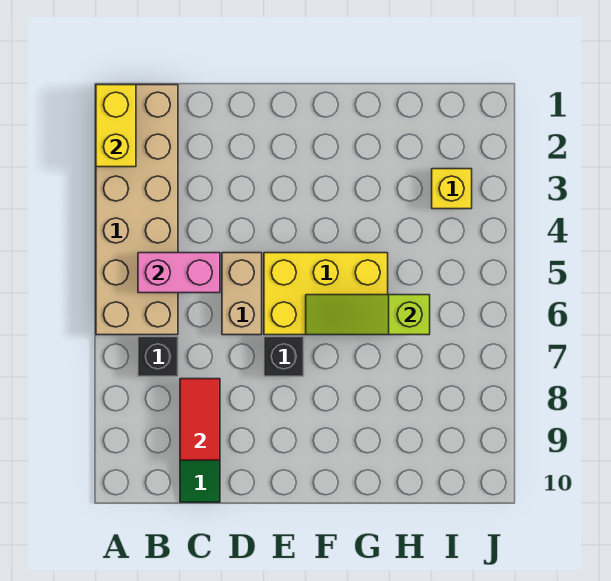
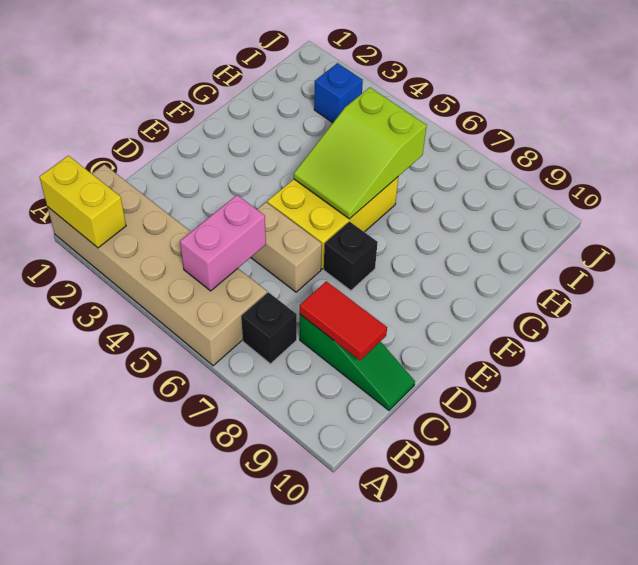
lime 1x3 slope [306,295,430,335] -> lime 2x3 slope [294,87,427,219]
yellow 1x1 brick [432,169,472,209] -> blue 1x1 brick [314,63,363,123]

